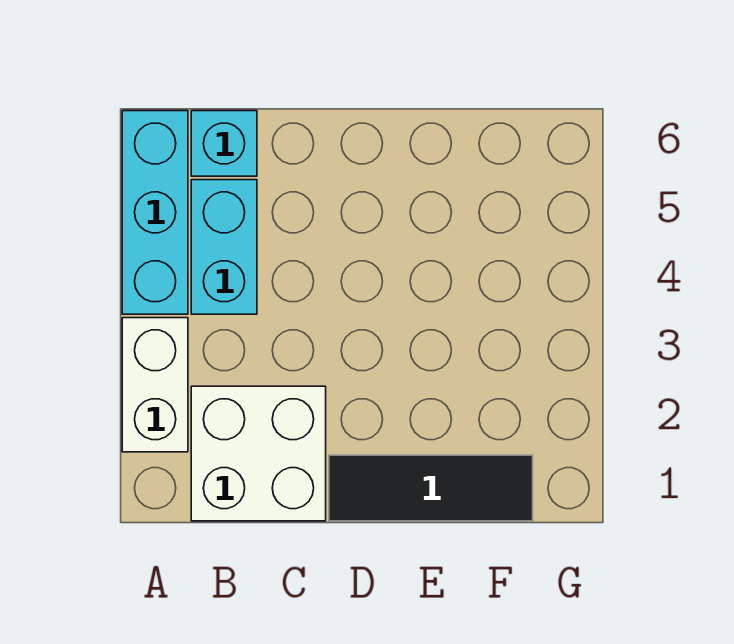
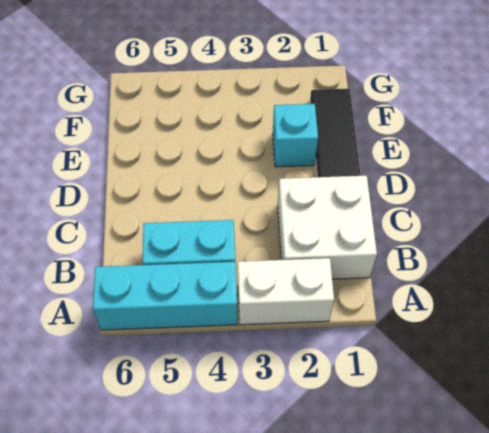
cyan 1x1 brick [191,111,257,176] -> cyan 1x1 brick moved to [273,104,318,167]

